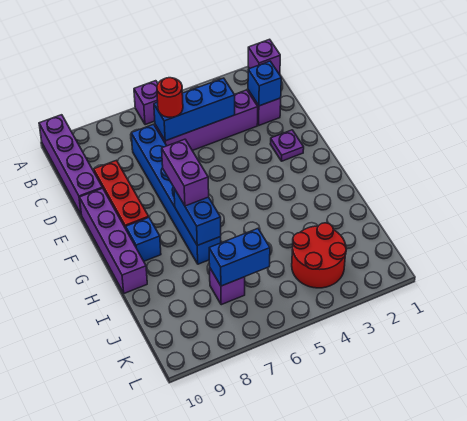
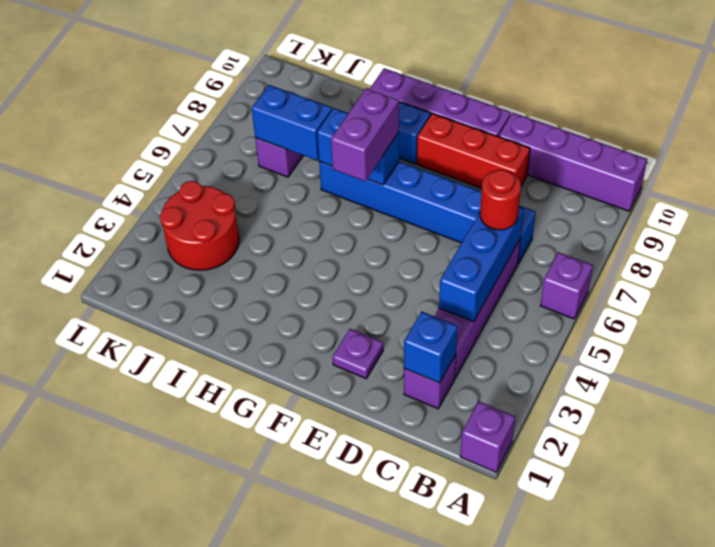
purple 1x2 brick [162,139,209,206] -> purple 1x2 brick turned to [331,88,399,181]
blue 1x2 brick [209,229,270,286] -> blue 1x2 brick turned to [252,85,332,161]

